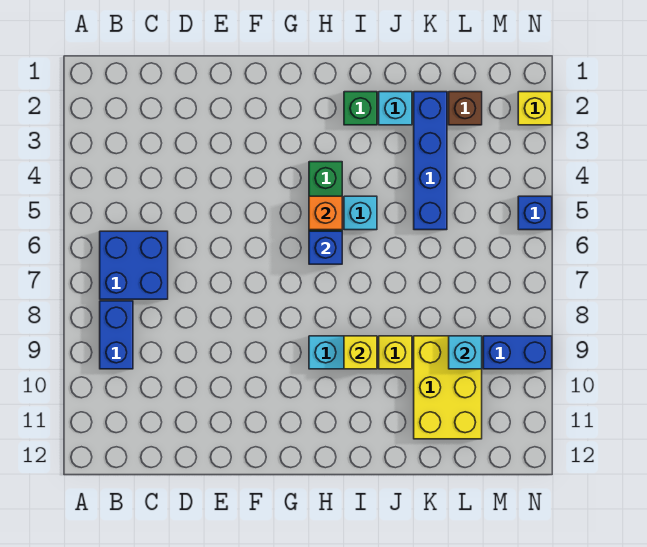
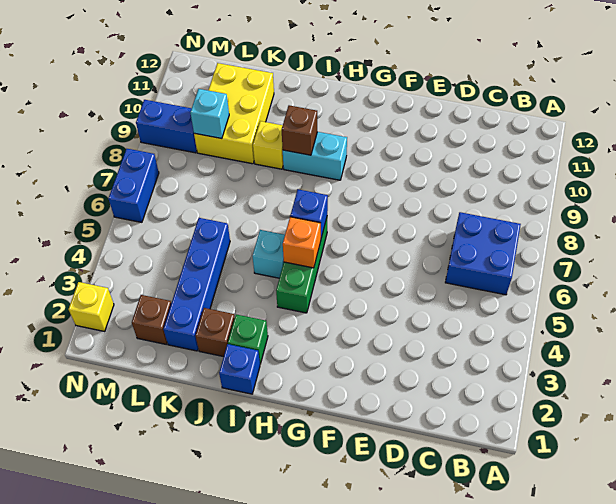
blue 1x2 brick [100,301,133,369] -> blue 1x2 brick moved to [109,149,159,222]
yellow 1x1 brick [344,336,377,369] -> brown 1x1 brick [282,105,317,155]
cyan 1x1 brick [379,92,412,125] -> brown 1x1 brick [196,308,235,357]
blue 1x1 brick [518,196,552,230] -> blue 1x1 brick moved to [219,344,260,394]

